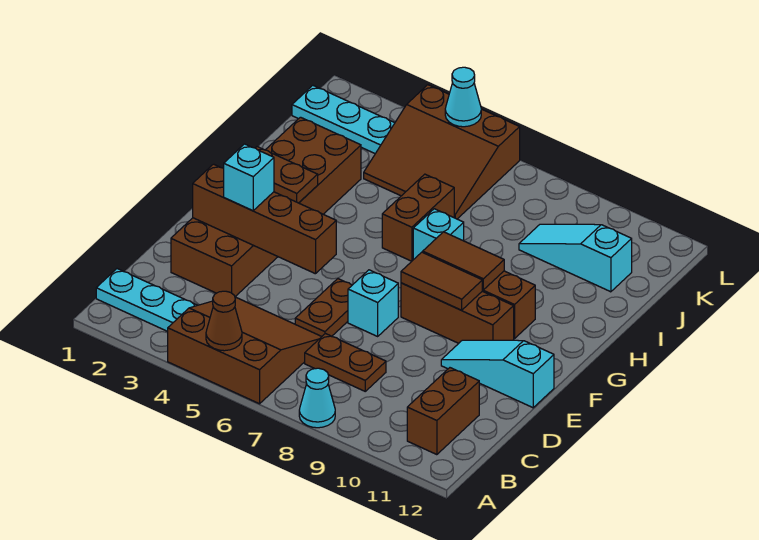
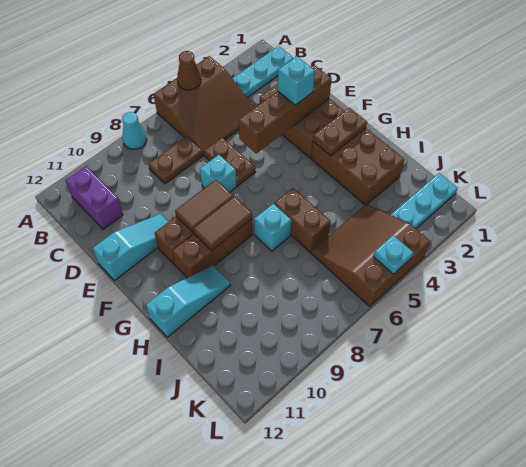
brown 1x2 brick [407,368,479,455] -> purple 1x2 brick [66,166,123,229]
cyan 1x3 slope [519,224,632,292] -> cyan 1x3 slope moved to [146,266,231,337]
cyan 1x1 cone [445,67,481,127] -> cyan 1x1 plate [373,235,414,274]

